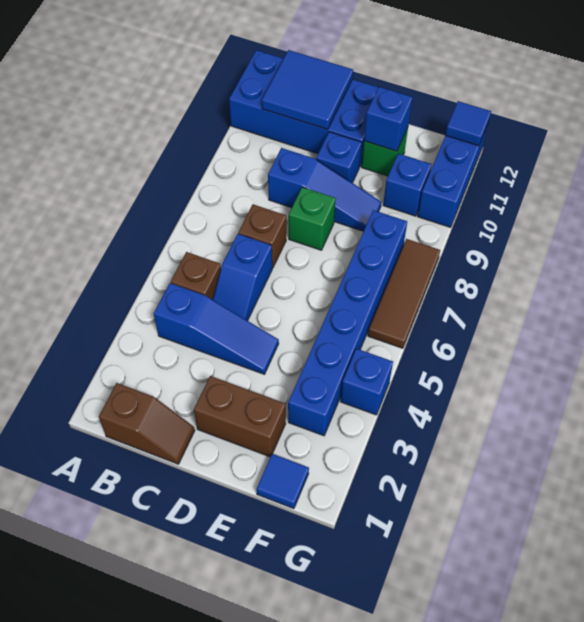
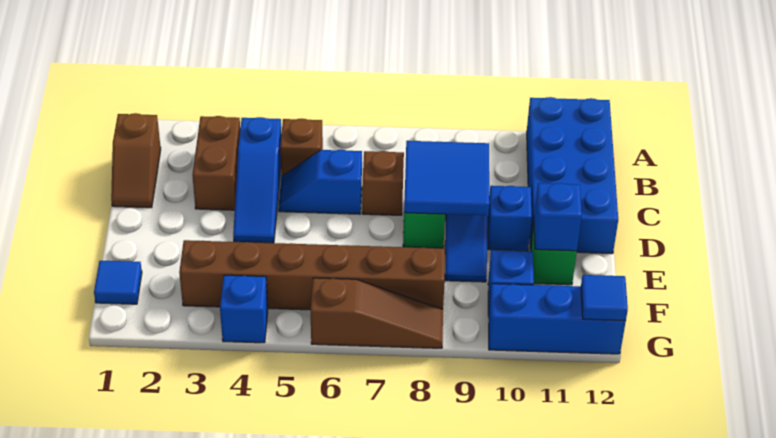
blue 2x2 tile [262,50,353,130] -> blue 2x2 tile moved to [404,141,490,215]
brown 1x2 brick [194,376,286,457] -> brown 1x2 brick moved to [192,116,240,210]
blue 1x6 brick [288,210,407,436] -> brown 1x6 brick [179,240,445,310]
brown 1x3 tile [368,239,440,348] -> brown 1x3 slope [311,278,443,348]

